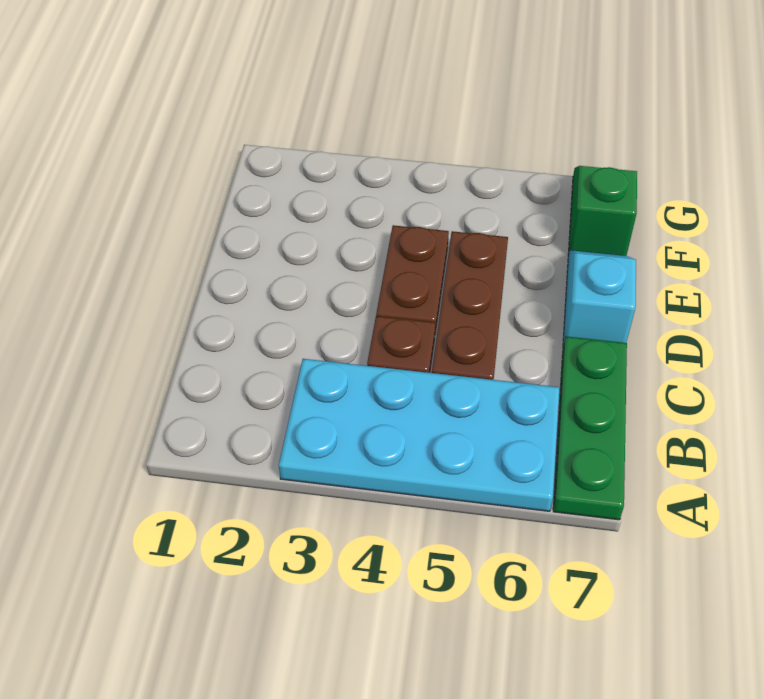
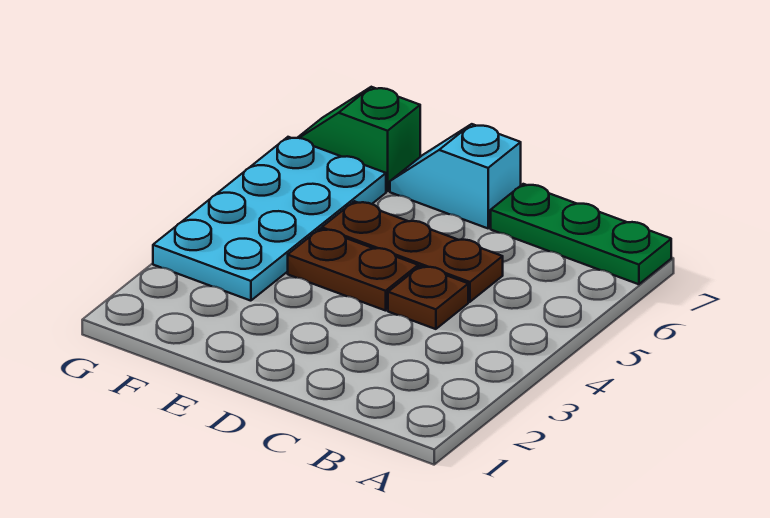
cyan 2x4 plate [279,359,559,511] -> cyan 2x4 plate moved to [153,137,386,301]

